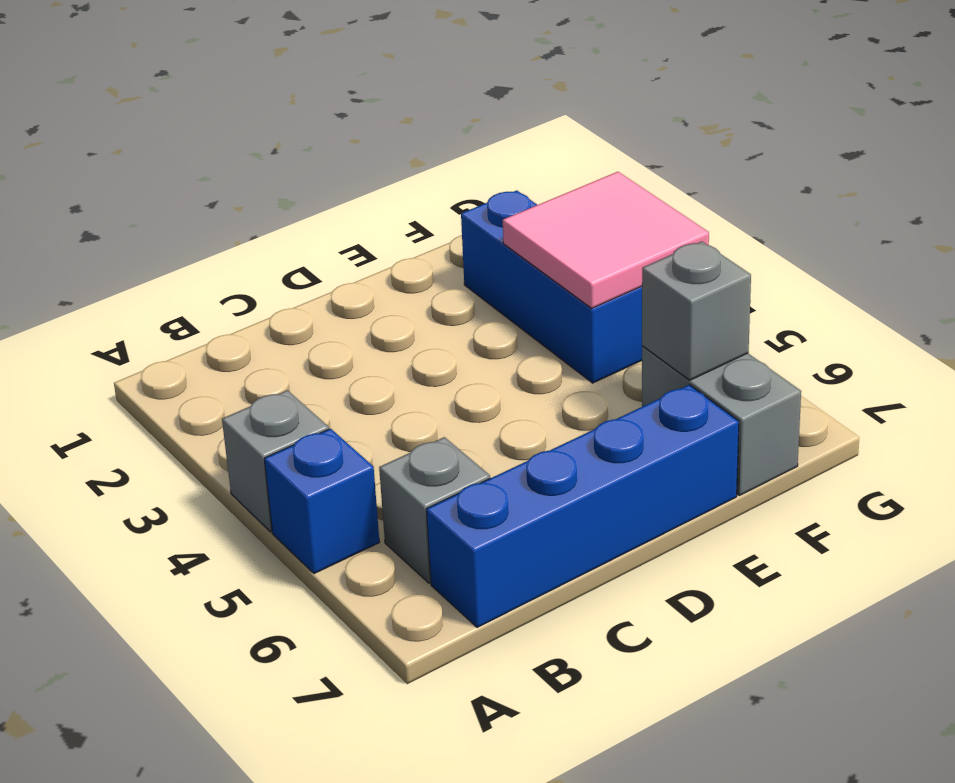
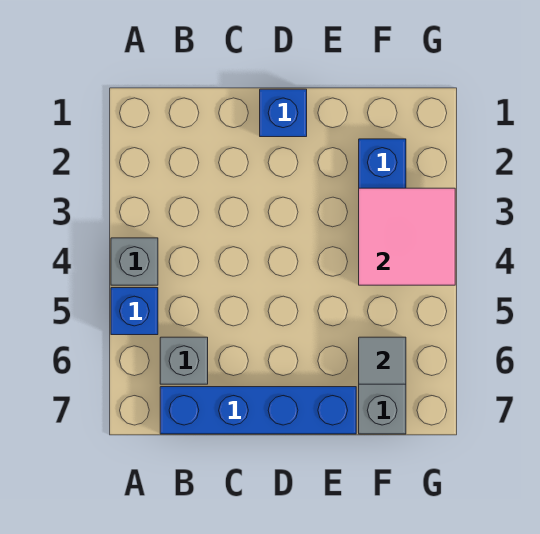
none -> blue 1x1 brick [260,89,307,137]
grey 1x1 brick [642,241,751,380] -> grey 1x1 tile [359,337,406,384]

